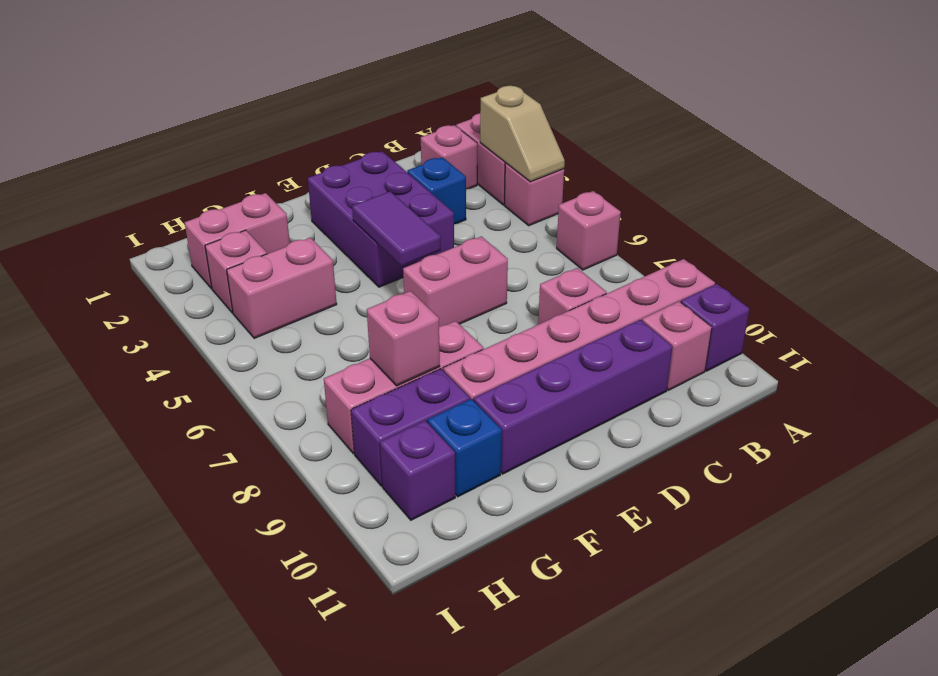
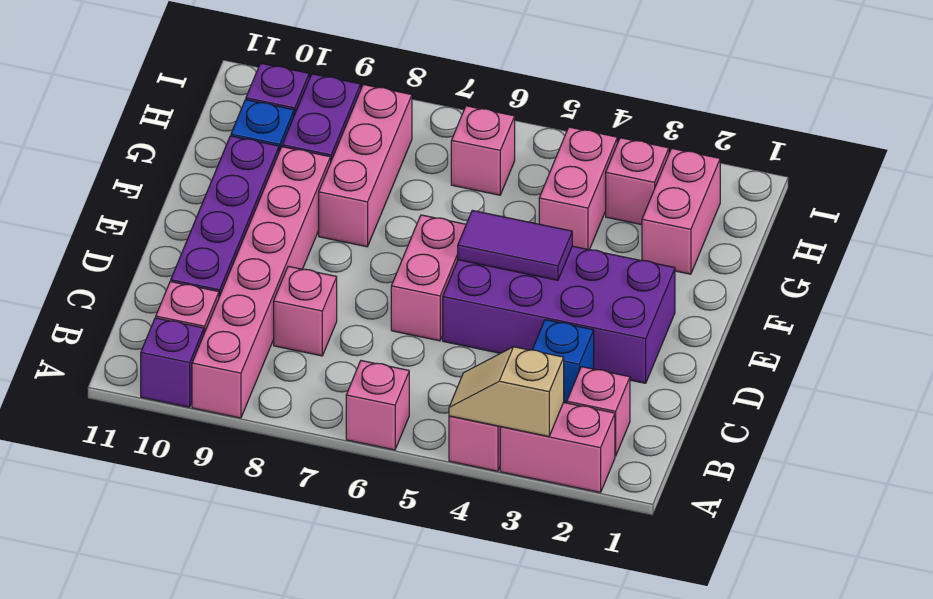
purple 2x3 brick [308,151,454,287] -> purple 2x4 brick [443,246,675,383]
pink 1x1 brick [367,291,440,386] -> pink 1x1 brick moved to [451,106,515,195]

